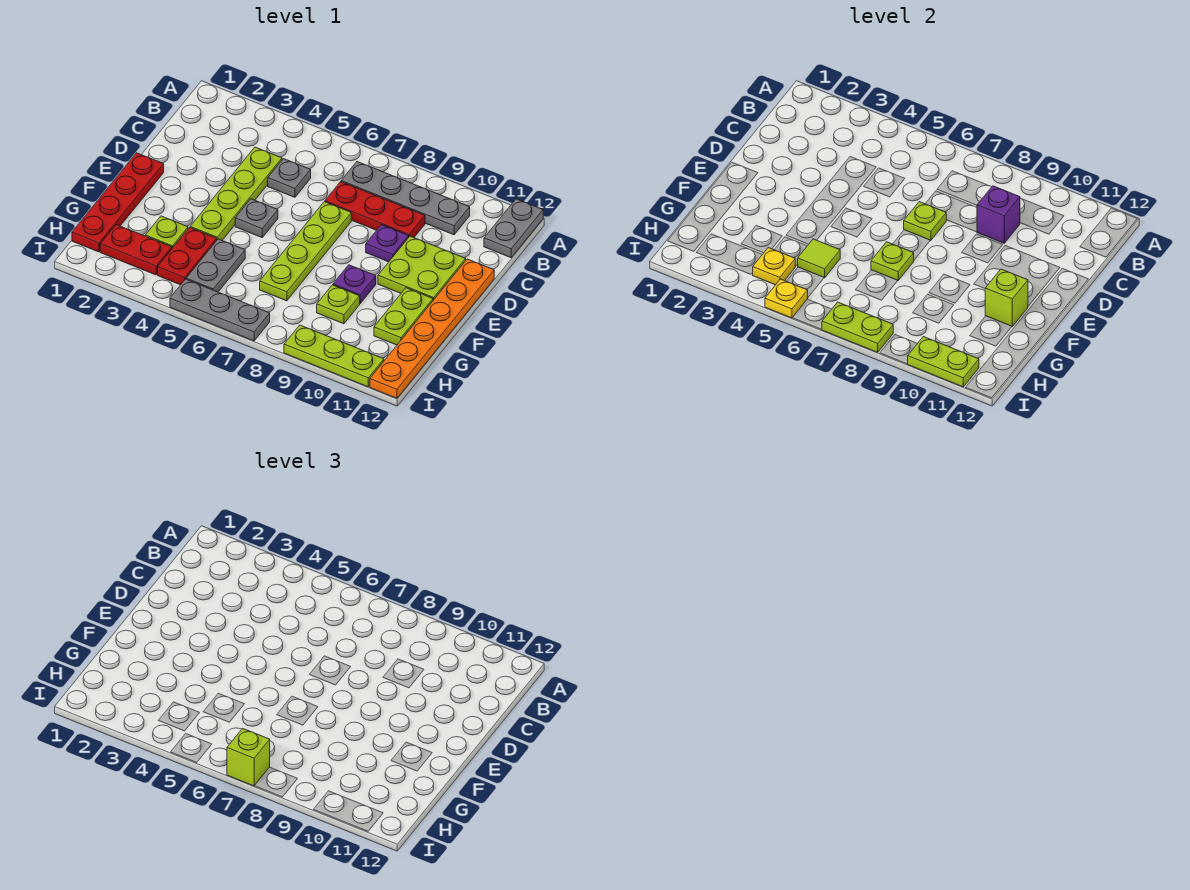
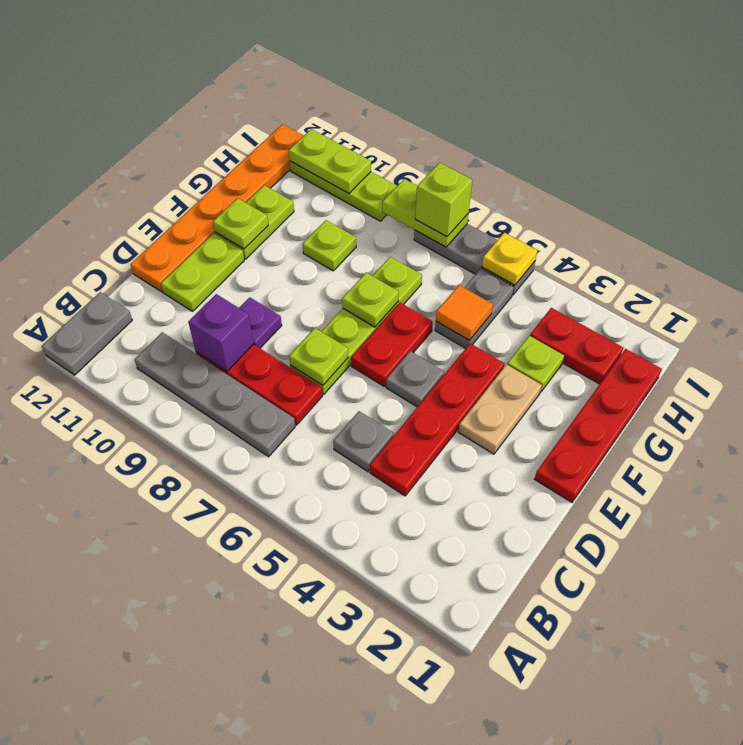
lime 1x4 plate [190,147,282,240] -> red 1x4 plate [370,343,504,496]
lime 2x2 plate [378,236,466,300] -> lime 1x2 plate [161,233,244,311]
none -> tan 1x2 plate [458,365,542,454]
purple 1x1 plate [333,265,376,303] -> none
lime 1x1 brick [985,269,1028,326] -> lime 1x1 plate [213,198,268,249]
red 1x2 plate [158,228,217,285] -> red 1x2 plate moved to [351,303,433,386]
lime 1x1 tile [798,239,840,278] -> orange 1x1 tile [436,285,493,340]
yellow 1x1 plate [753,248,795,285] -> none

